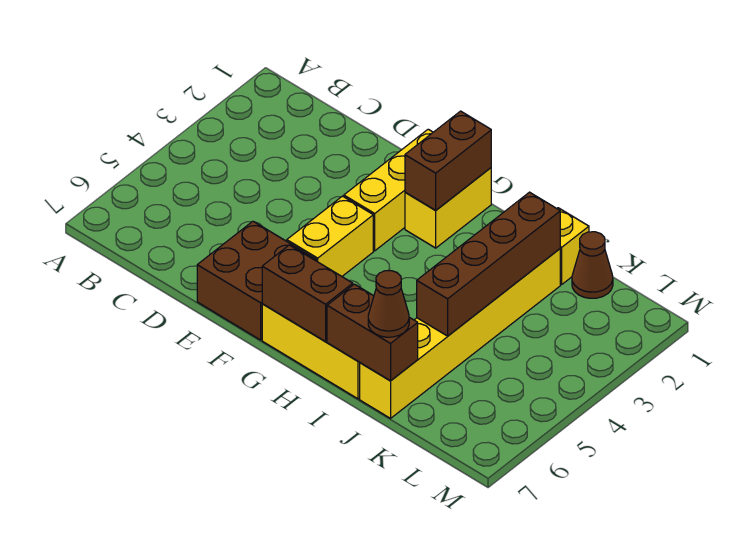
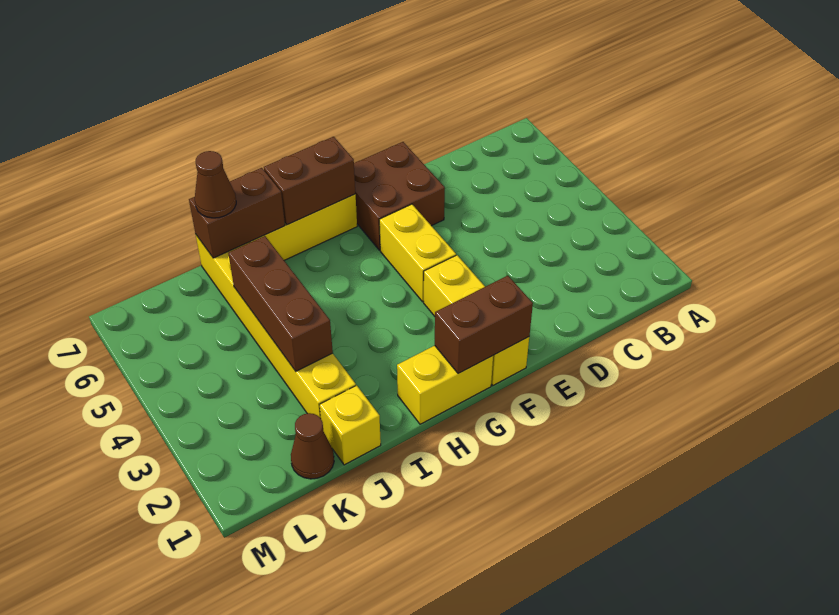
yellow 1x2 brick [405,168,491,248] -> yellow 1x2 brick turned to [397,346,493,424]
brown 1x2 brick [405,111,491,210] -> brown 1x2 brick turned to [435,276,533,374]
brown 1x4 brick [417,192,560,336] -> brown 1x3 brick [228,236,333,371]

